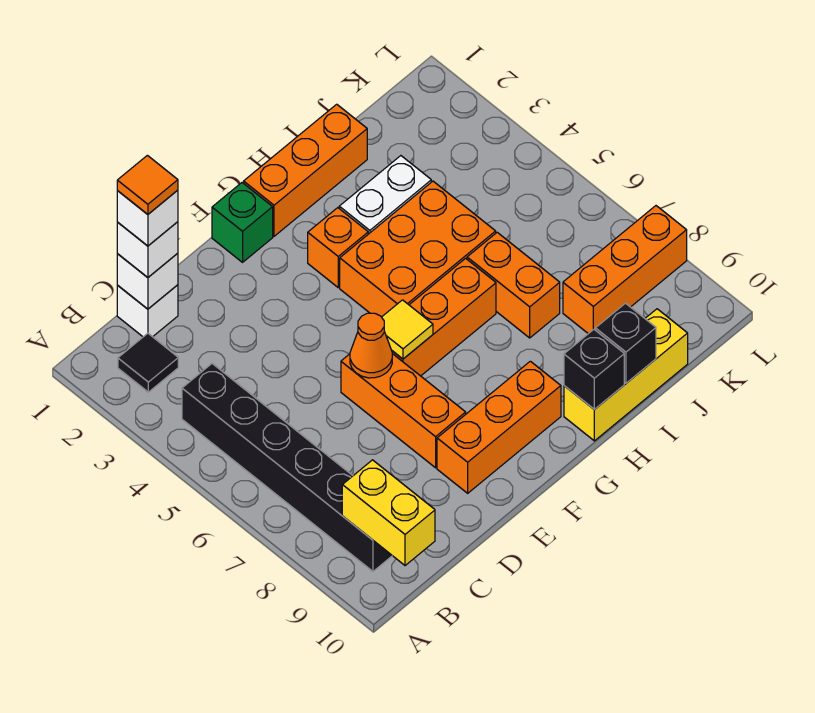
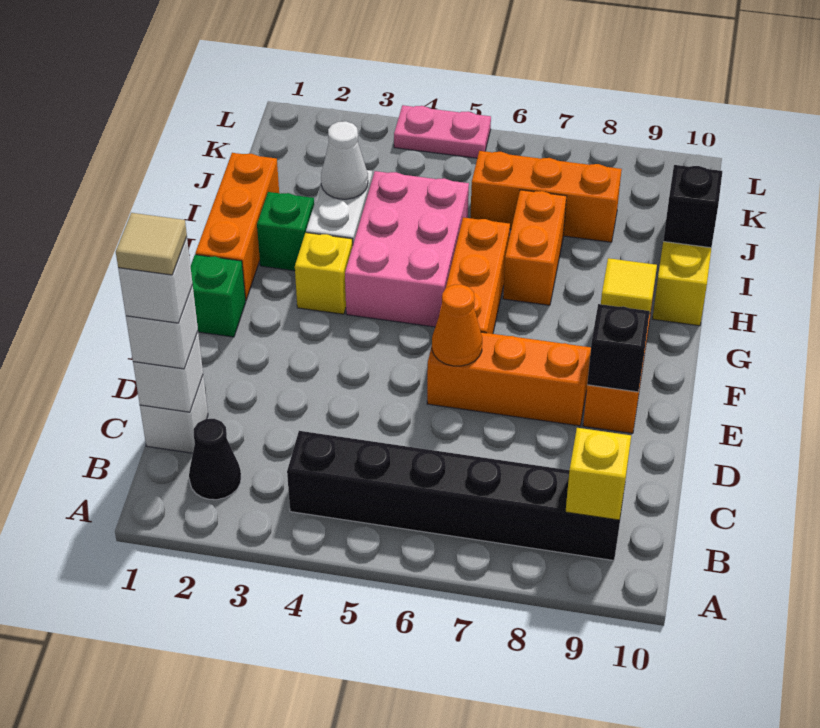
black 1x1 tile [118,333,178,392] -> black 1x1 cone [189,419,241,500]
yellow 1x2 brick [342,460,435,566] -> yellow 1x1 brick [566,428,631,520]
orange 1x1 tile [117,155,178,214] -> tan 1x1 tile [116,213,187,275]
yellow 1x1 tile [382,300,433,359] -> yellow 1x1 tile moved to [601,258,657,314]
orange 1x1 brick [308,208,368,287] -> yellow 1x1 brick [295,233,353,314]
orange 2x3 brick [340,181,496,317] -> pink 2x3 brick [345,171,469,327]
none -> green 1x1 brick [257,192,314,271]
black 1x1 brick [564,329,624,410] -> black 1x1 brick moved to [587,304,650,392]
none -> white 1x1 cone [321,121,368,199]
orange 1x2 brick [467,232,560,338] -> orange 1x2 brick turned to [503,190,567,305]
orange 1x3 brick [563,206,687,334] -> orange 1x3 brick turned to [470,151,622,242]
none -> pink 1x2 plate [394,105,491,158]

